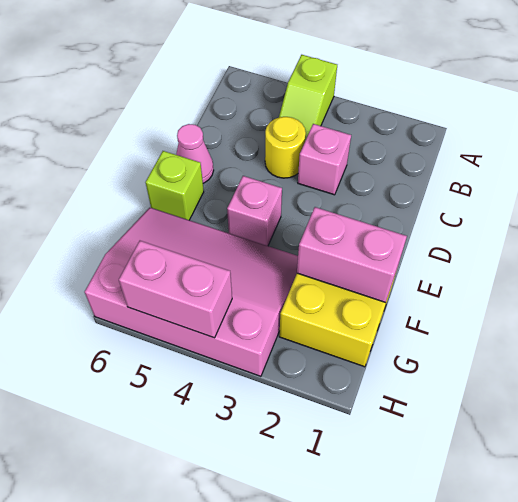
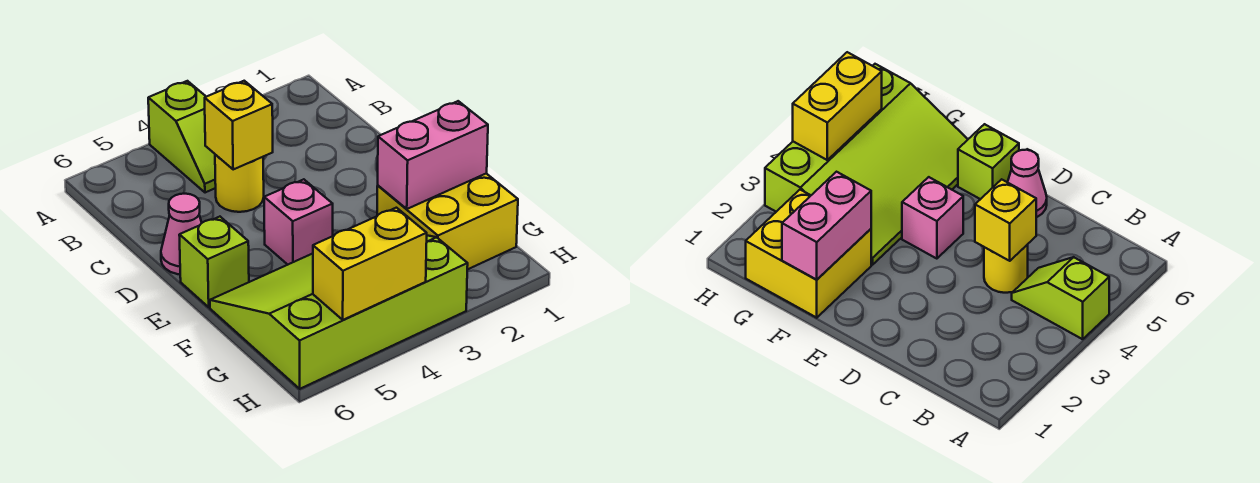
pink 1x1 brick [298,124,351,195] -> none
none -> yellow 1x1 brick [205,81,273,169]
pink 3x4 slope [85,208,298,376] -> lime 3x4 slope [210,235,468,389]
pink 1x2 brick [119,241,232,338] -> yellow 1x2 brick [313,208,427,320]

